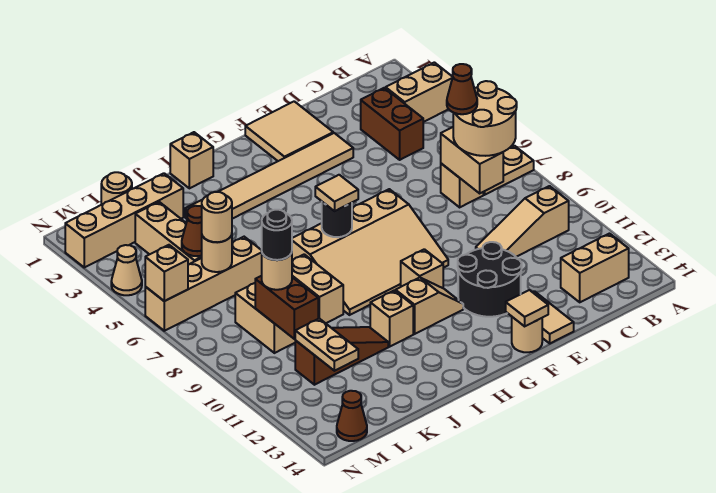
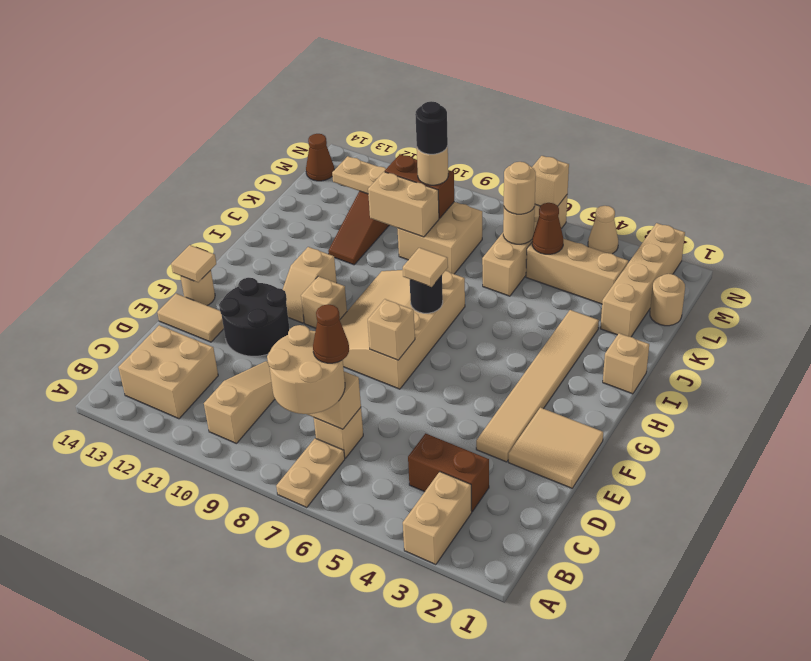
tan 1x2 brick [561,234,629,302] -> tan 2x2 brick [118,325,218,419]
tan 1x1 brick [370,290,413,347] -> tan 1x1 brick moved to [368,299,415,360]

